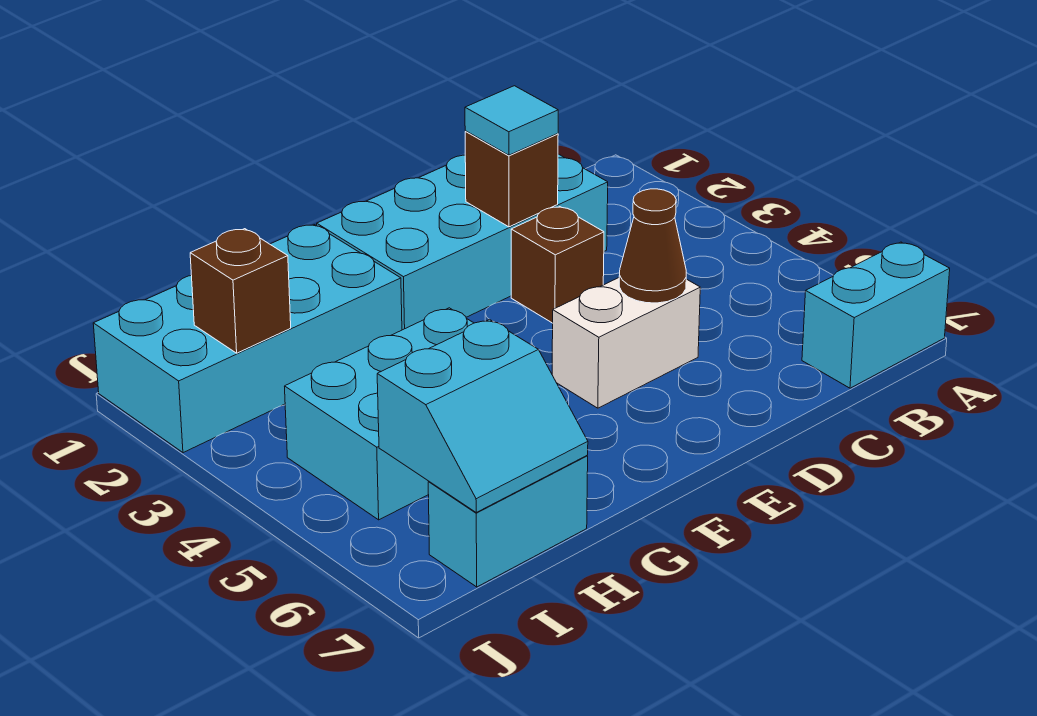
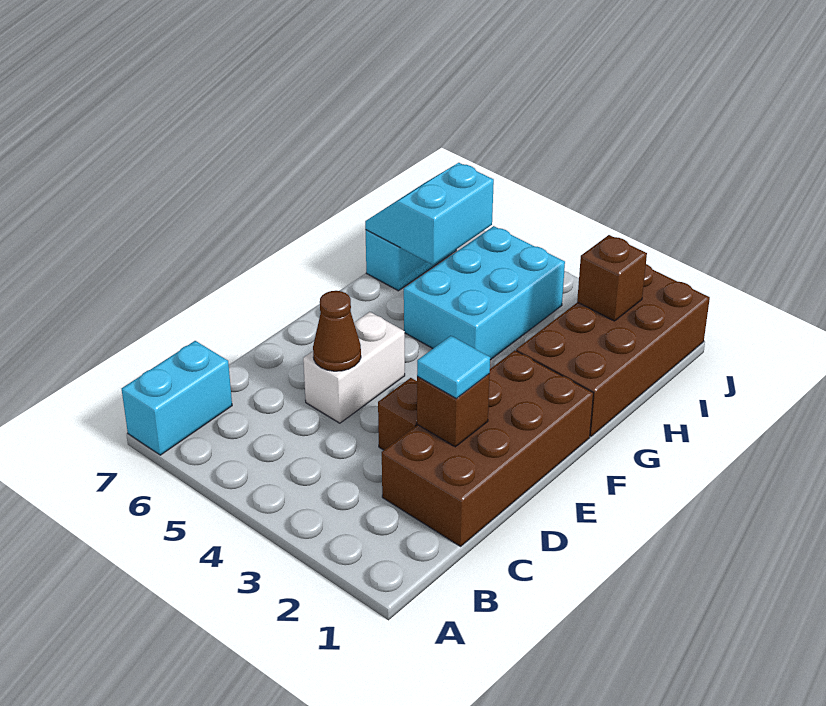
cyan 2x4 brick [317,154,608,330] -> brown 2x4 brick [382,350,593,546]
cyan 2x4 brick [93,225,402,453] -> brown 2x4 brick [516,264,710,437]

